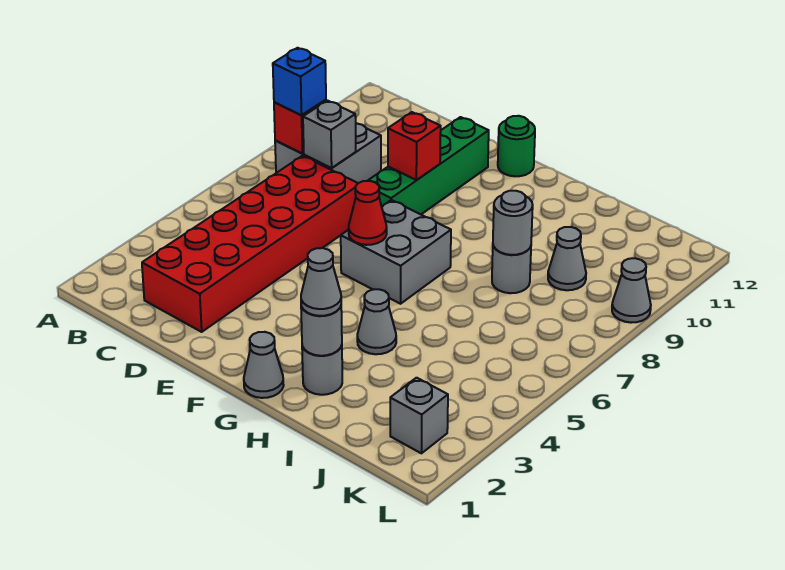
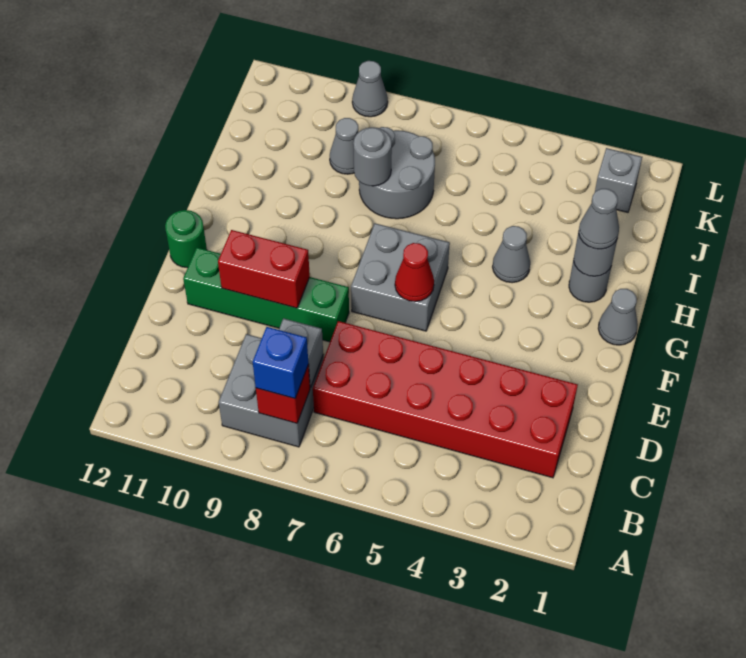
red 1x1 brick [388,112,441,180] -> red 1x2 brick [218,230,310,308]
grey 1x1 round brick [492,246,531,293] -> grey 2x2 round brick [359,127,435,219]

